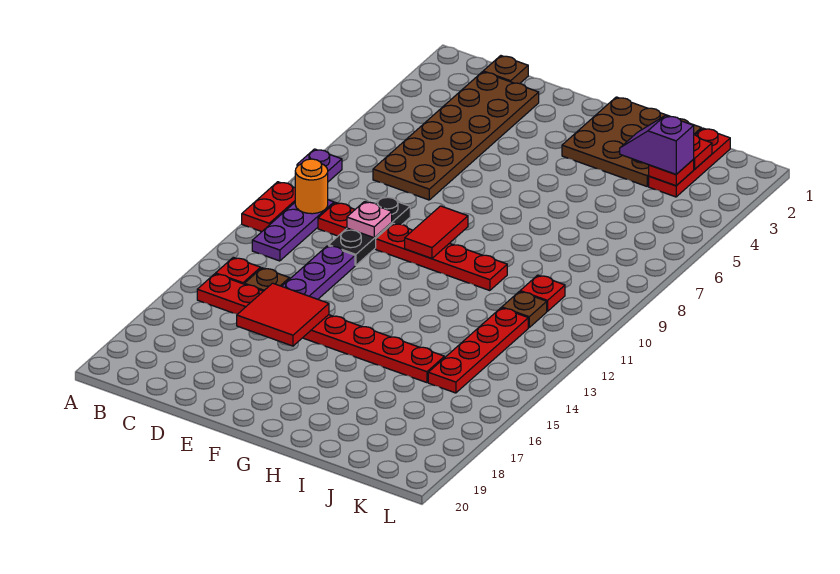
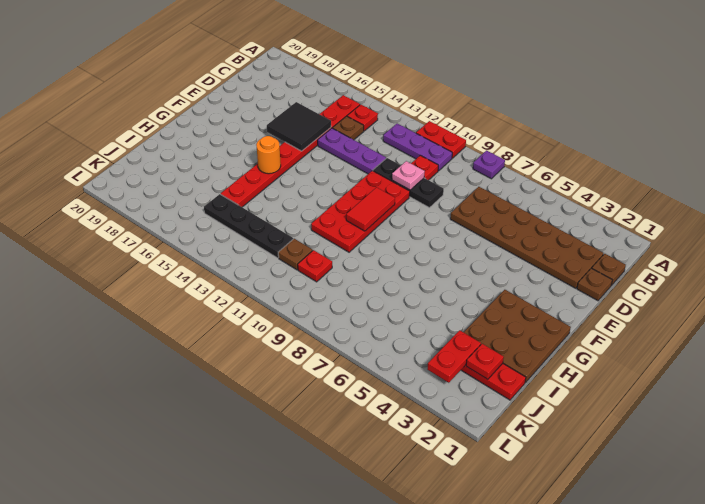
orange 1x1 round brick [295,159,328,214] -> orange 1x1 round brick moved to [256,136,281,174]
none -> brown 1x1 plate [577,268,612,301]
red 2x2 tile [237,283,329,346] -> black 2x2 tile [267,102,331,151]
red 1x4 plate [376,223,507,291] -> red 2x4 plate [311,171,410,252]
red 1x2 tile [405,206,468,259] -> red 1x2 tile turned to [346,187,395,231]
purple 1x2 slope [620,115,694,174] -> none
red 1x1 plate [649,160,694,186] -> red 1x2 plate [427,330,481,383]
red 1x4 plate [428,308,528,393] -> black 1x4 plate [204,194,293,258]

